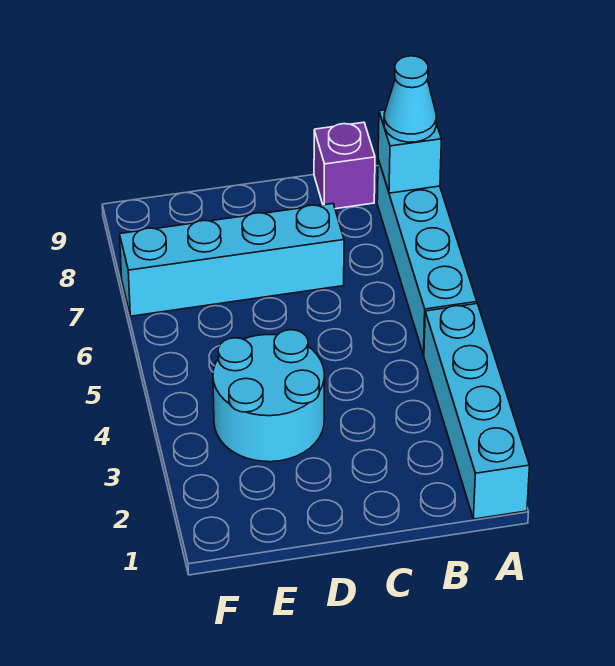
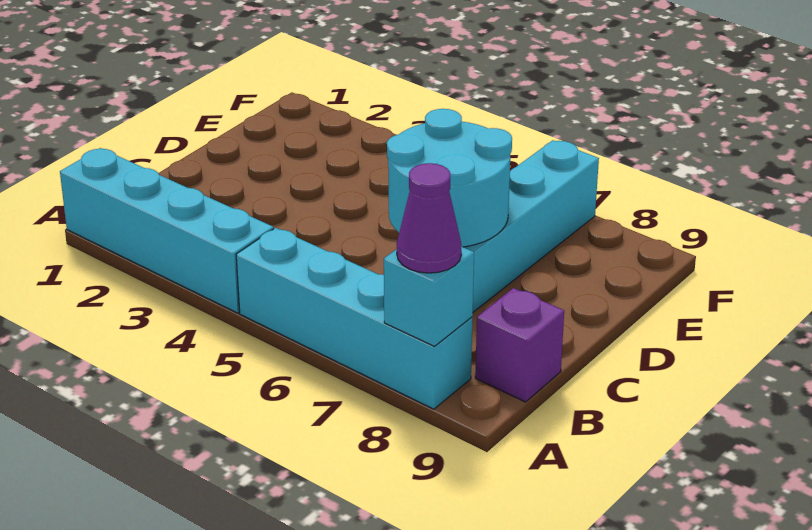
cyan 1x1 cone [384,56,437,142] -> purple 1x1 cone [397,163,461,273]
cyan 2x2 round brick [213,330,324,462] -> cyan 2x2 round brick moved to [387,109,512,247]

